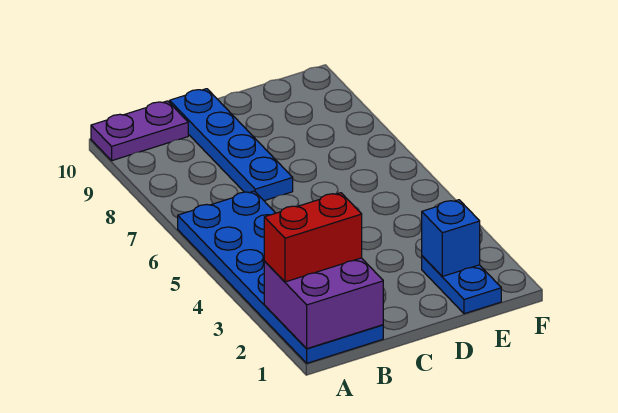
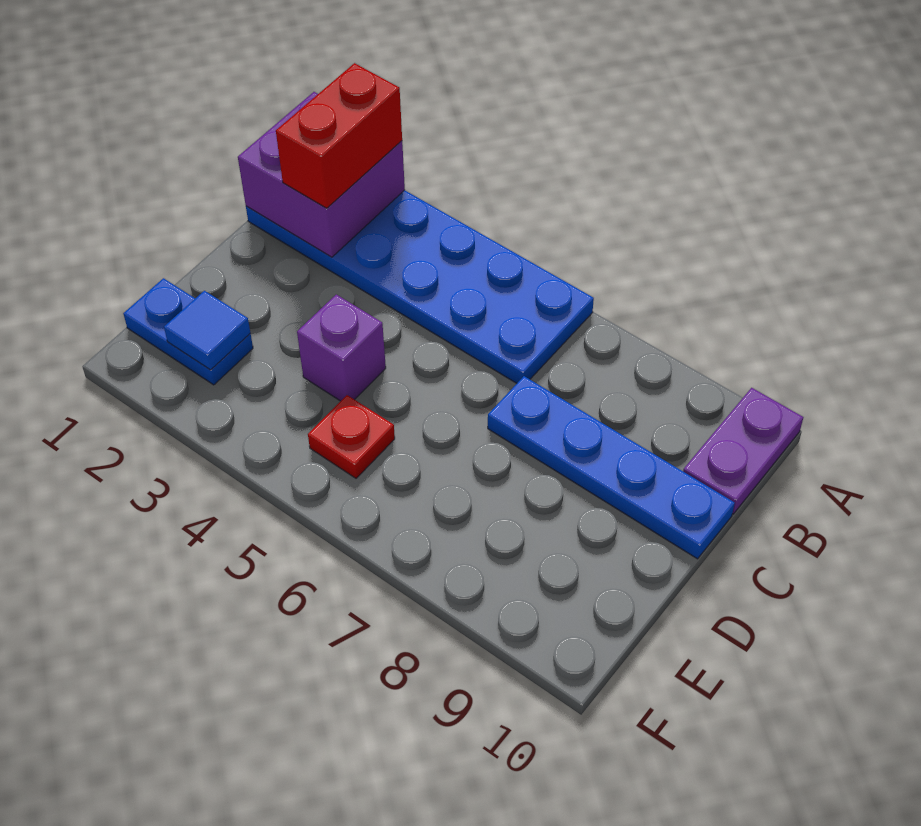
none -> purple 1x1 brick [297,295,386,401]
blue 1x1 brick [422,200,480,276] -> blue 1x1 tile [164,291,250,370]
none -> red 1x1 plate [308,395,395,478]

